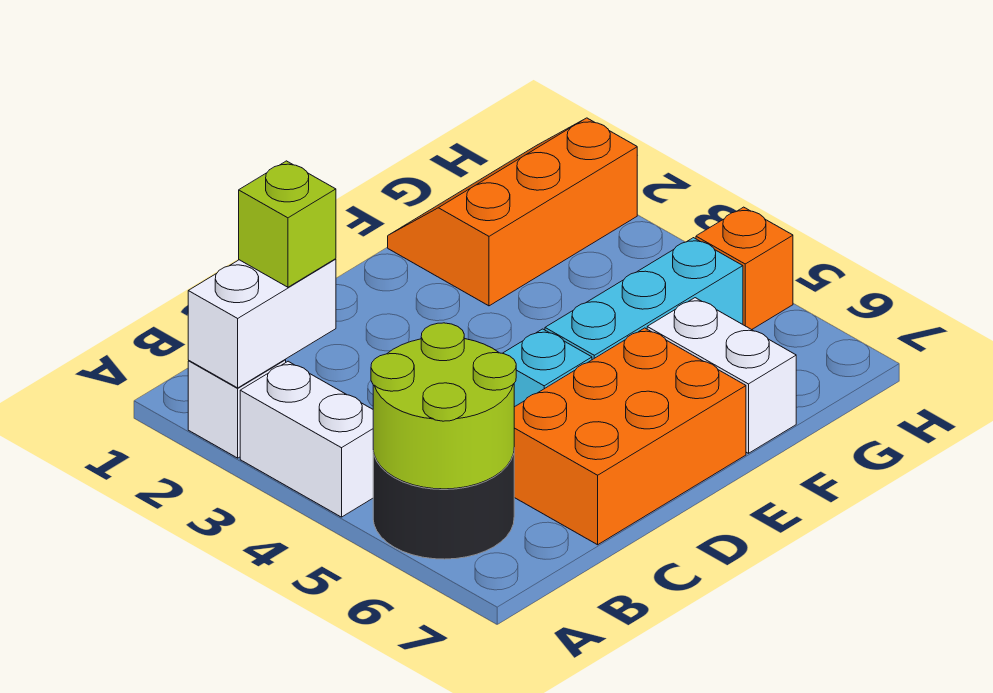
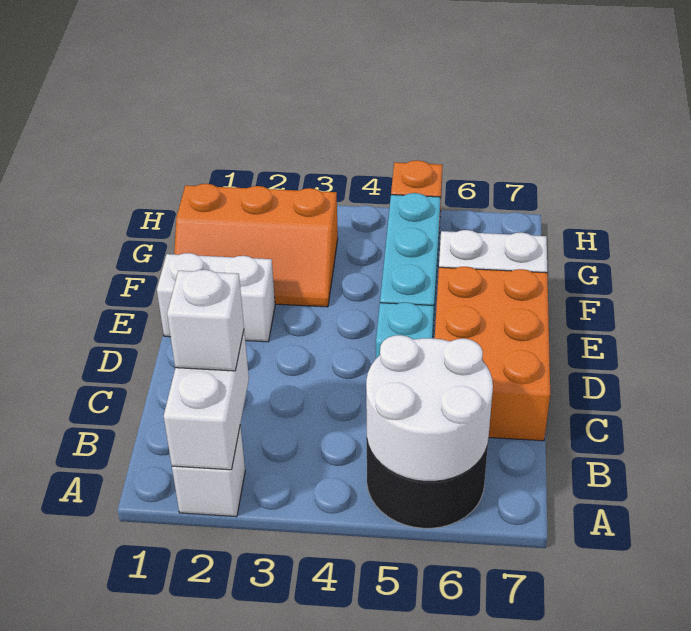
white 1x2 brick [240,361,373,517] -> white 1x2 brick moved to [157,253,275,342]
lime 2x2 round brick [371,323,516,489] -> white 2x2 round brick [366,335,493,481]
lime 1x1 brick [239,161,336,287] -> white 1x1 brick [167,270,244,371]
orange 2x3 slope [388,118,637,306] -> orange 2x3 slope turned to [174,184,338,307]

